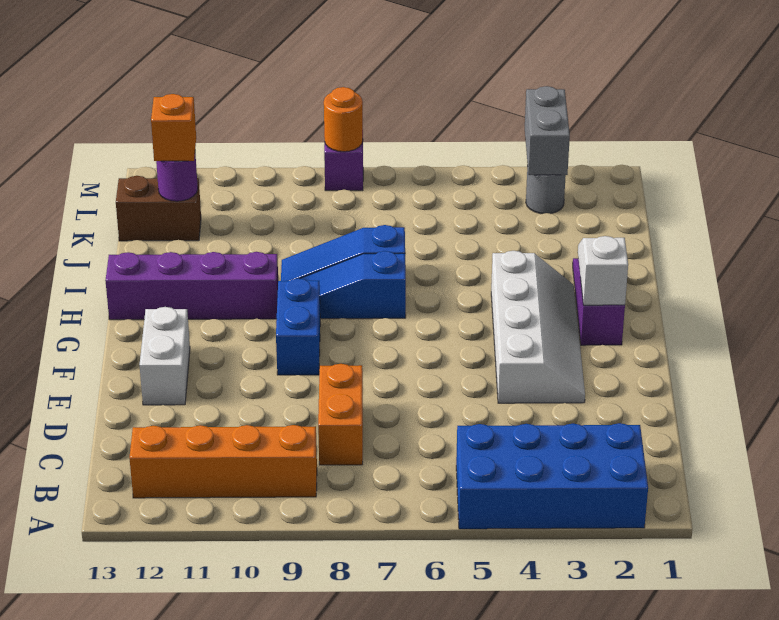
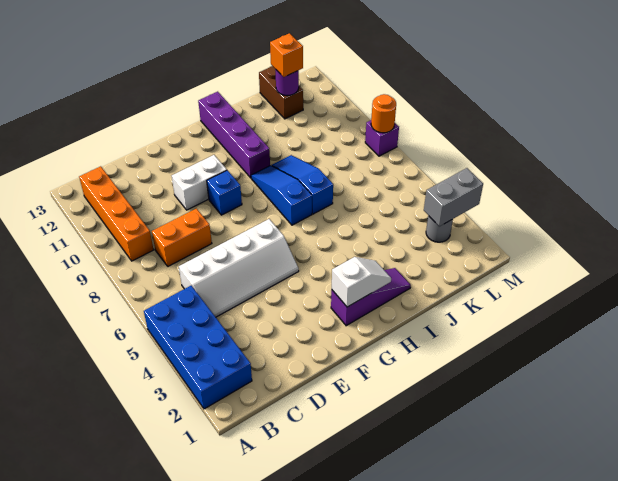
white 2x4 slope [491,251,585,403] -> white 2x4 slope moved to [179,219,299,317]
white 1x2 brick [139,307,190,405] -> white 1x2 brick moved to [172,155,227,210]
blue 1x2 brick [276,278,320,375] -> blue 1x1 brick [207,170,242,215]

